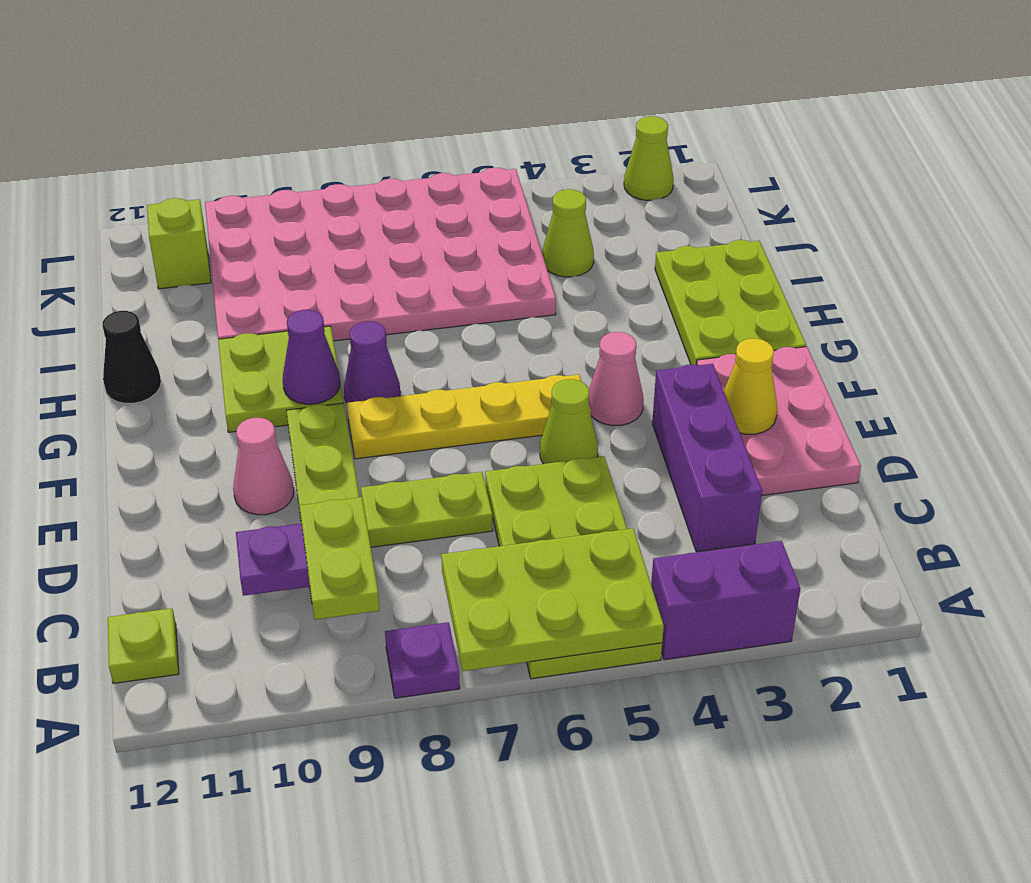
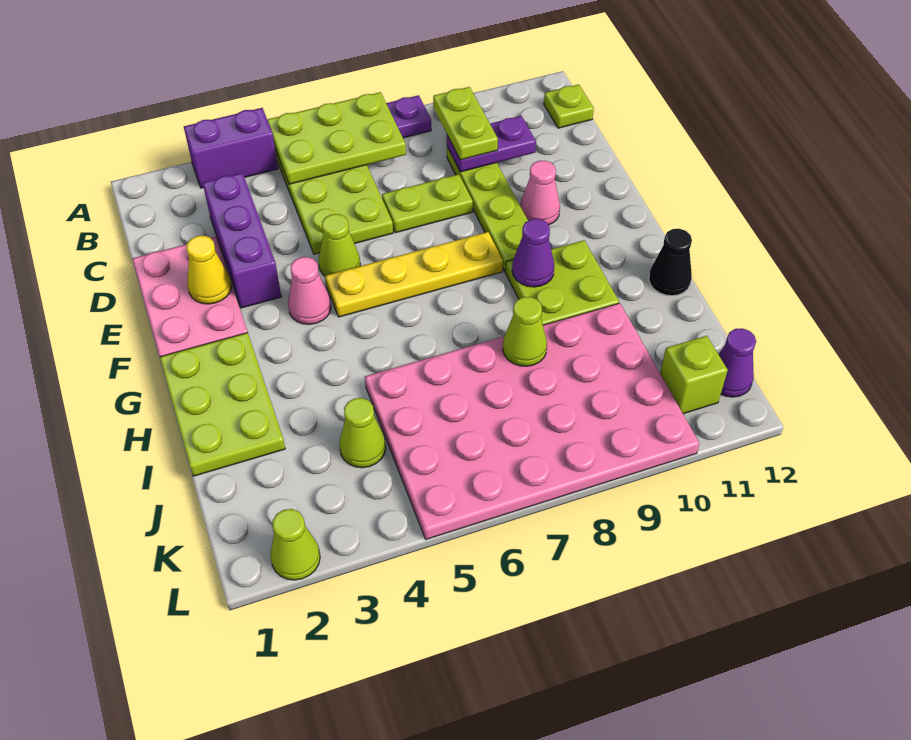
purple 1x1 cone [344,321,400,403] -> purple 1x1 cone moved to [718,328,756,397]
none -> lime 1x1 cone [503,297,547,366]

